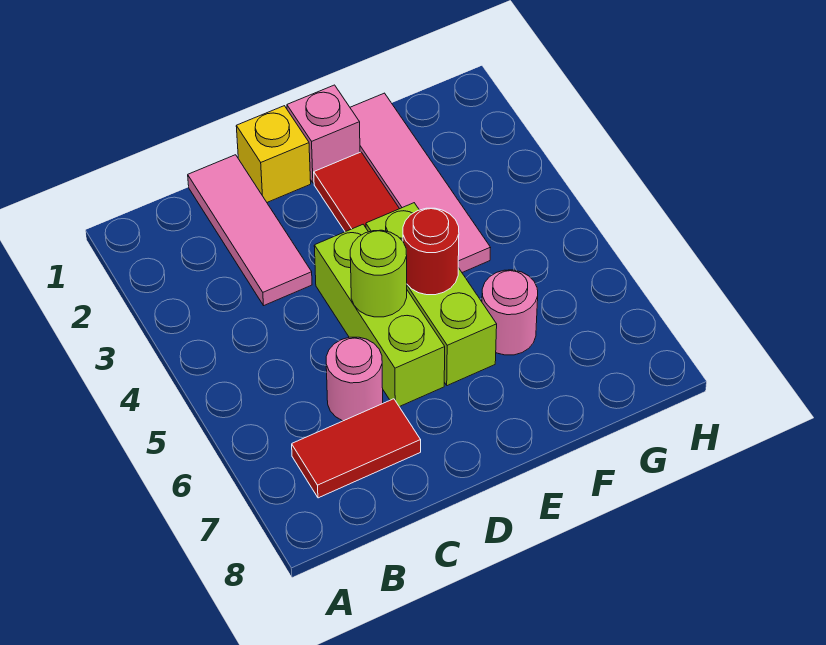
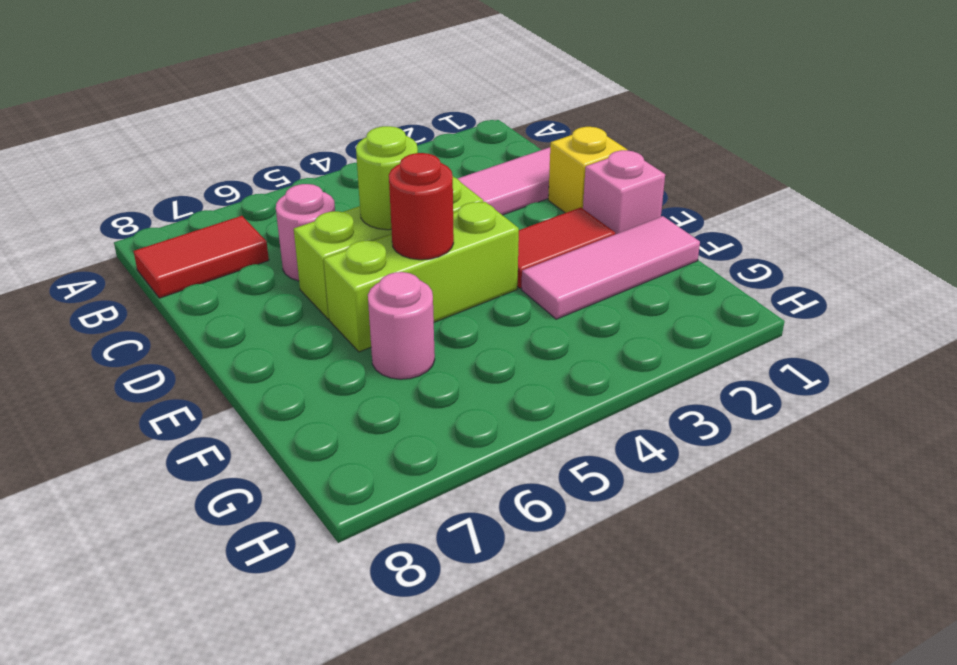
red 1x2 tile [292,399,421,498] -> red 1x2 tile turned to [133,216,269,298]
pink 1x4 tile [350,93,491,272] -> pink 1x3 tile [522,216,700,319]

